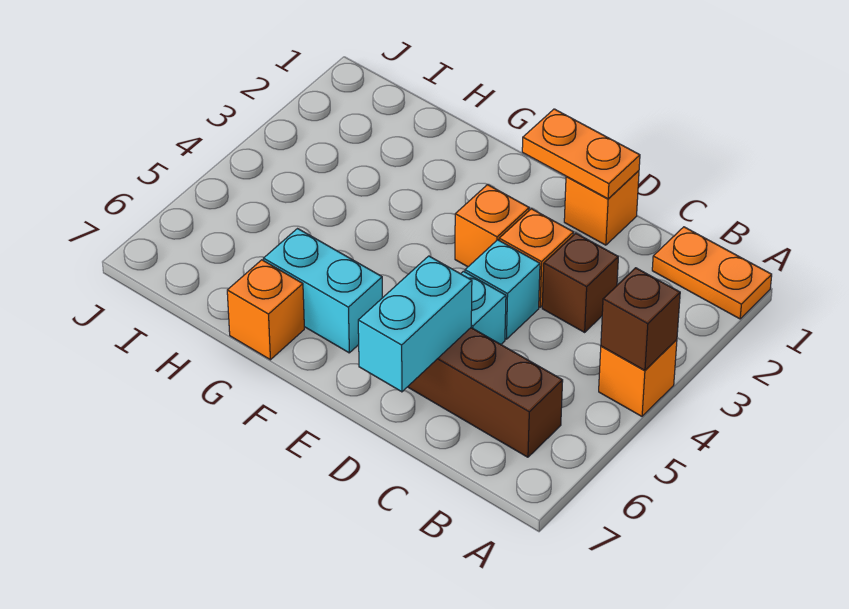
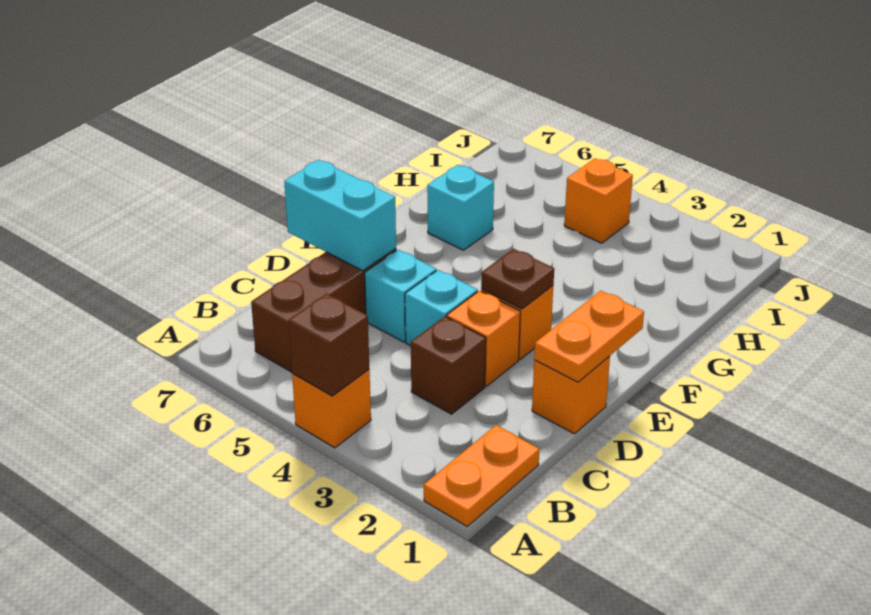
none -> brown 1x1 plate [481,249,554,309]
cyan 1x2 brick [264,229,382,353] -> cyan 1x1 brick [427,165,494,250]
orange 1x1 brick [227,260,304,360] -> orange 1x1 brick moved to [564,158,633,243]

